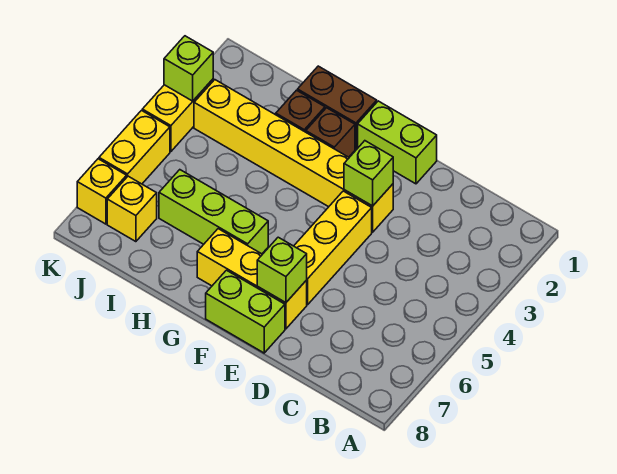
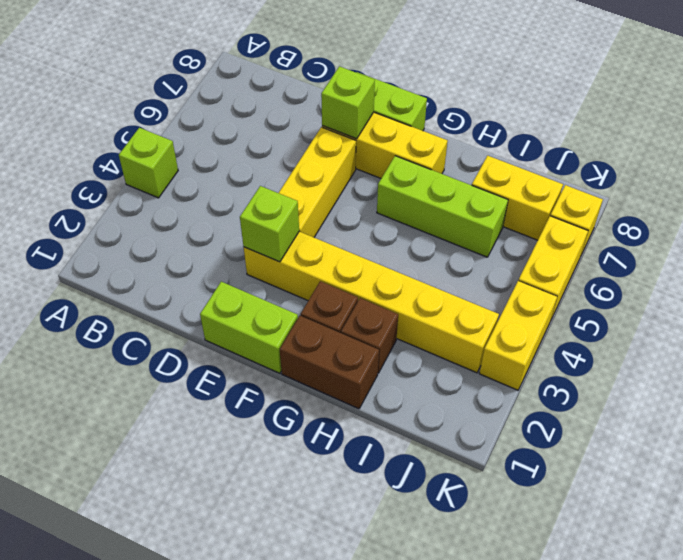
yellow 1x1 brick [107,176,157,242] -> yellow 1x2 brick [472,156,563,240]
lime 1x1 brick [164,36,213,101] -> lime 1x1 brick moved to [119,128,178,198]

